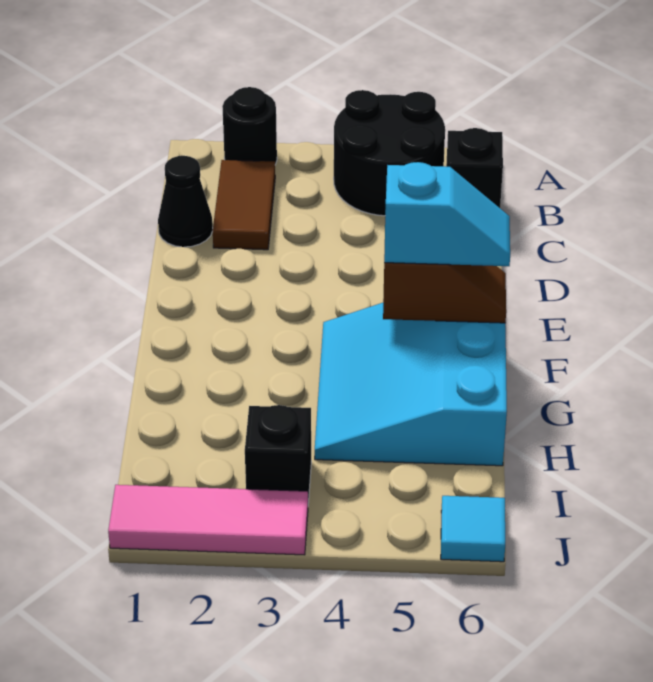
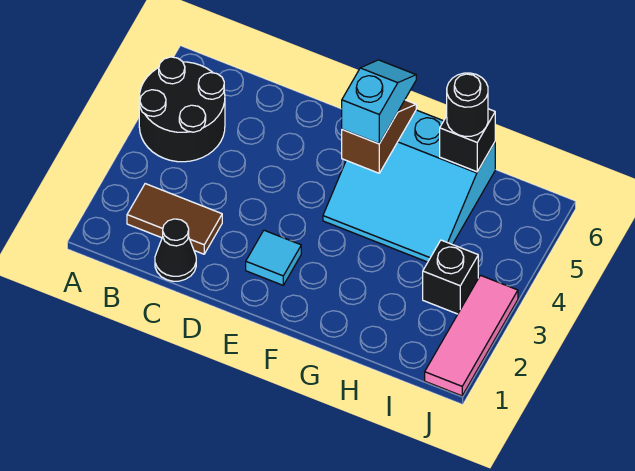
black 1x1 round brick [222,87,277,164] -> black 1x1 round brick moved to [447,73,488,136]
black 1x1 brick [446,128,503,208] -> black 1x1 brick moved to [440,109,495,172]
cyan 1x1 tile [441,496,505,562] -> cyan 1x1 tile moved to [246,230,301,285]

